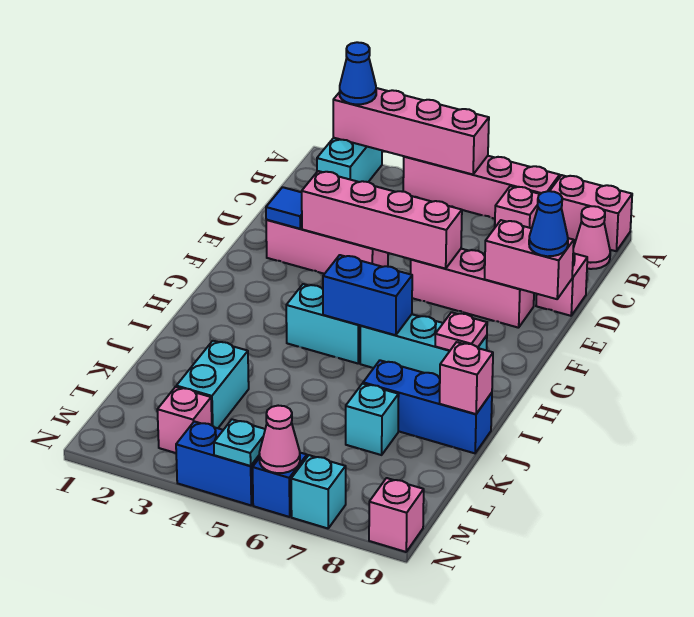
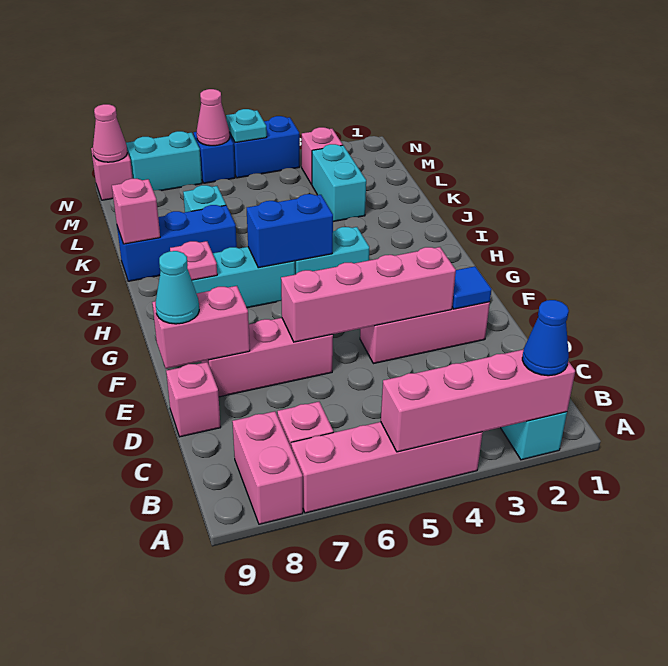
pink 1x2 brick [550,175,632,251] -> pink 1x2 brick turned to [232,411,303,524]
pink 1x1 cone [573,206,610,269] -> pink 1x1 cone moved to [93,104,127,162]
blue 1x1 cone [529,191,568,256] -> cyan 1x1 cone [156,251,199,324]
cyan 1x1 brick [291,455,346,528] -> cyan 1x2 brick [126,131,202,191]

